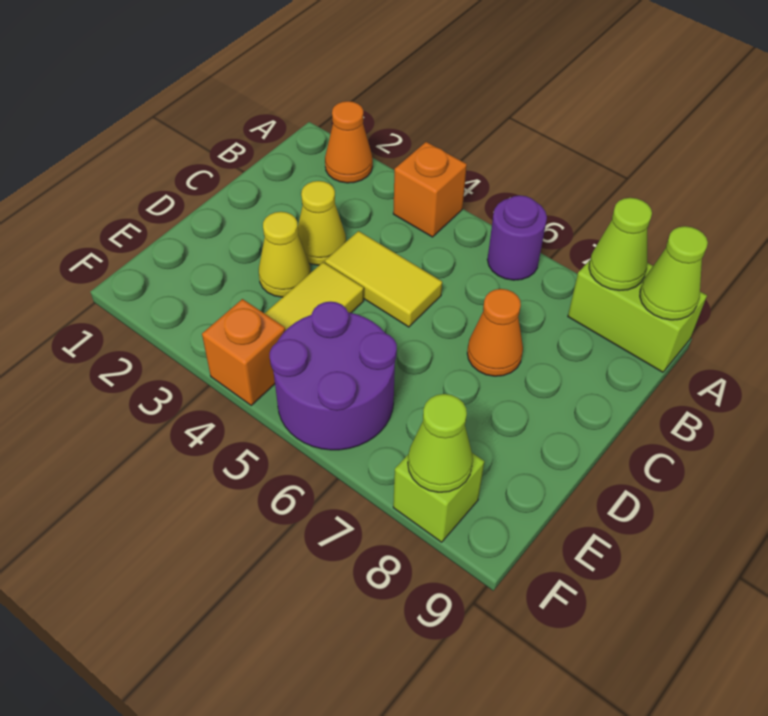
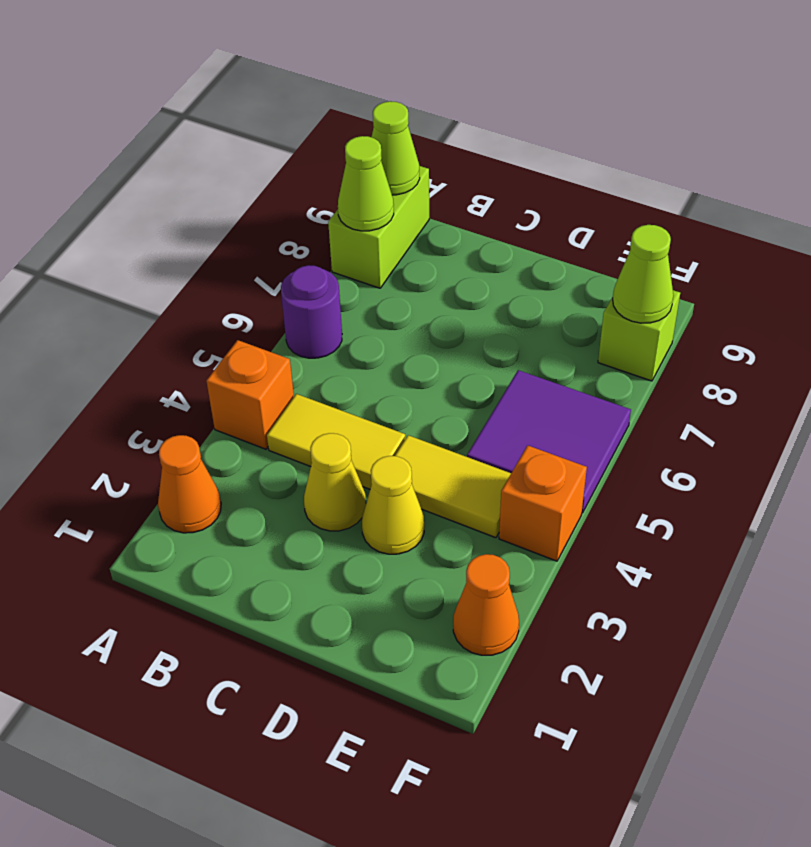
yellow 1x2 tile [325,231,442,327] -> yellow 1x2 tile turned to [267,394,405,489]
orange 1x1 cone [467,289,523,376] -> orange 1x1 cone moved to [453,554,519,655]
purple 2x2 round brick [270,302,397,450] -> purple 2x2 tile [467,370,631,513]

